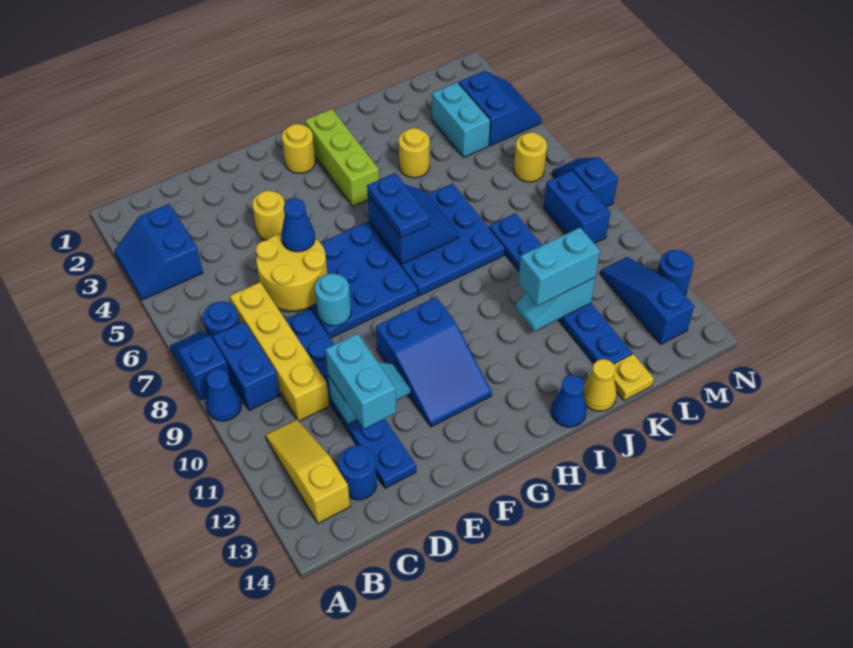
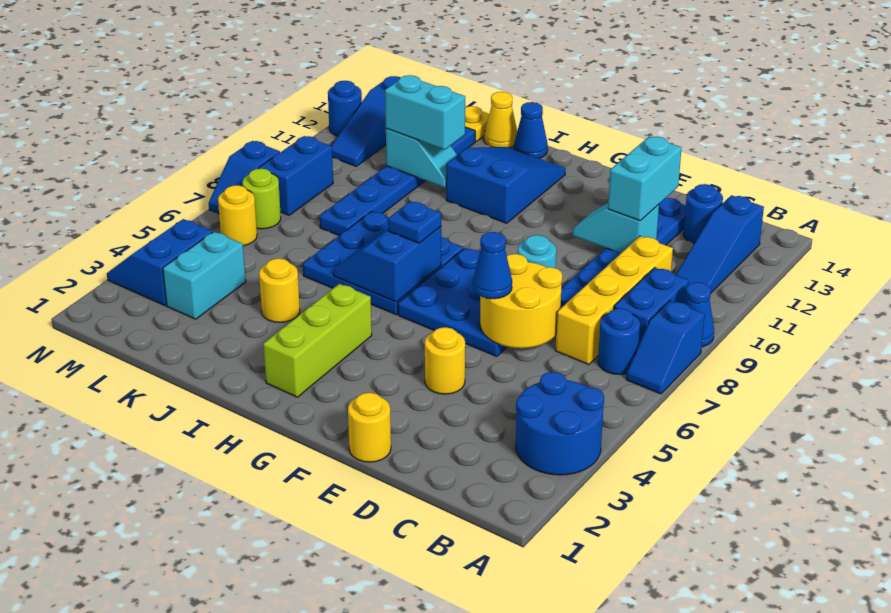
blue 2x2 slope [114,204,203,300] -> blue 2x2 round brick [516,372,604,475]
yellow 1x3 slope [266,420,350,523] -> blue 1x3 slope [676,195,764,293]
blue 2x3 slope [376,297,492,427] -> blue 2x3 slope moved to [446,147,566,223]
yellow 1x1 round brick [282,124,315,173] -> yellow 1x1 round brick moved to [348,393,391,462]
blue 1x2 plate [367,173,430,238] -> blue 1x1 plate [388,201,441,243]
none -> lime 1x1 round brick [242,169,281,229]

